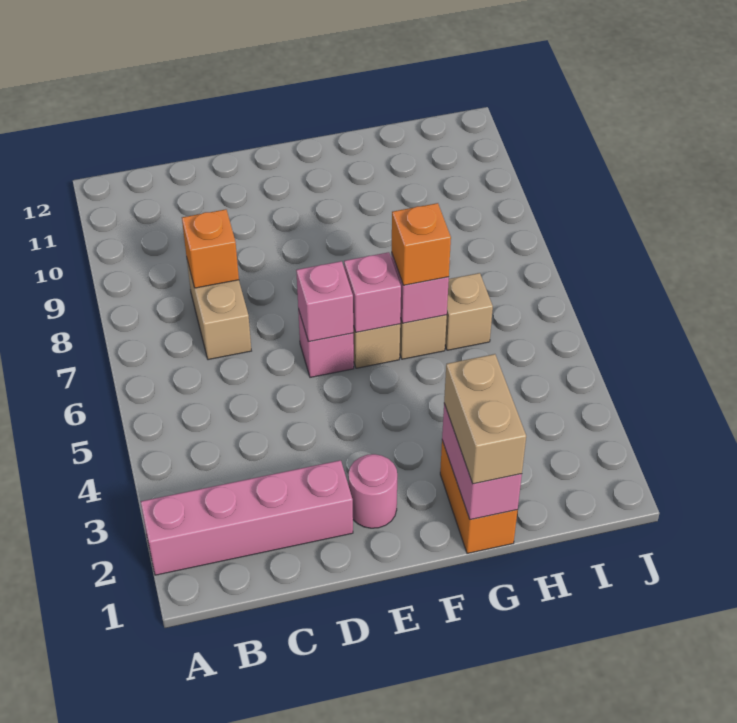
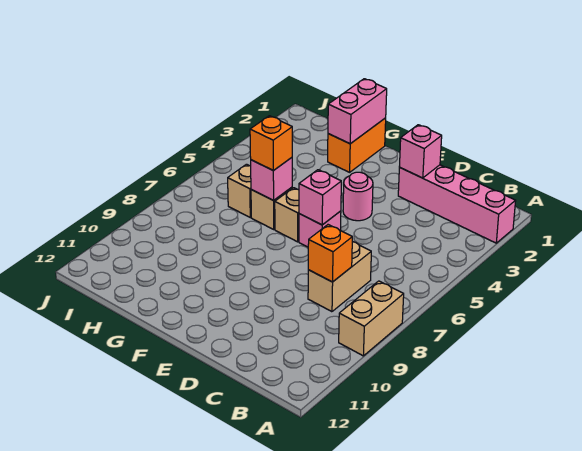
pink 1x1 round brick [349,454,397,528] -> pink 1x1 round brick moved to [343,172,373,221]
pink 1x1 brick [344,252,401,332] -> pink 1x1 brick moved to [399,125,442,178]
tan 1x2 brick [444,354,526,484] -> tan 1x2 brick moved to [339,281,404,356]

